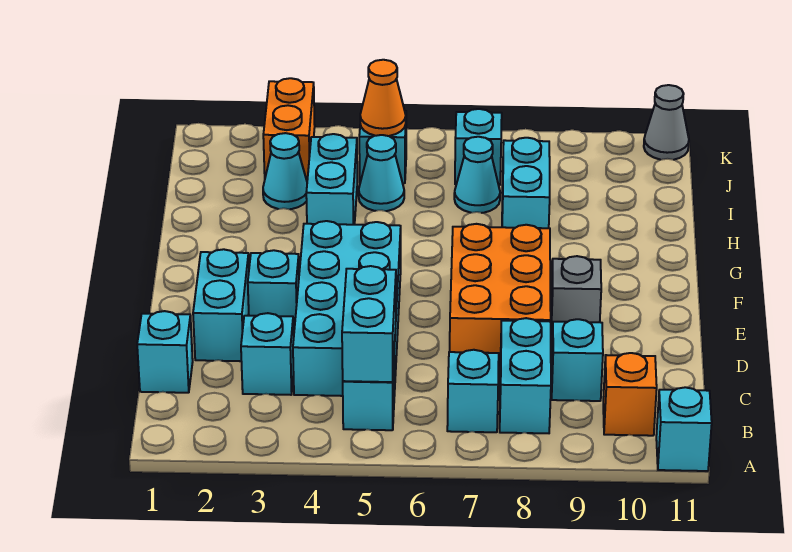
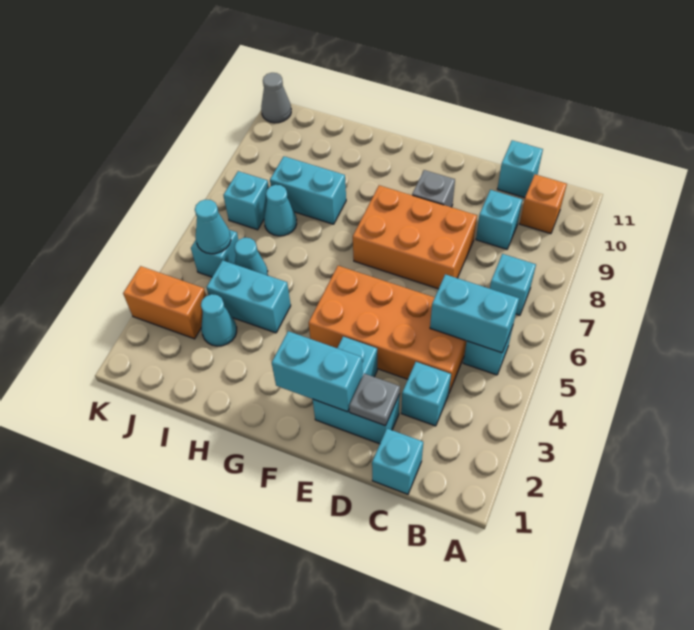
cyan 1x1 brick [656,387,712,471] -> cyan 1x1 brick moved to [497,140,543,198]
cyan 1x2 brick [500,318,551,433] -> cyan 1x2 brick moved to [272,331,362,412]
cyan 2x4 brick [293,221,401,396] -> orange 2x4 brick [309,266,467,393]
none -> grey 1x1 plate [349,374,400,426]
orange 1x1 cone [360,60,406,136] -> cyan 1x1 cone [195,199,231,254]

